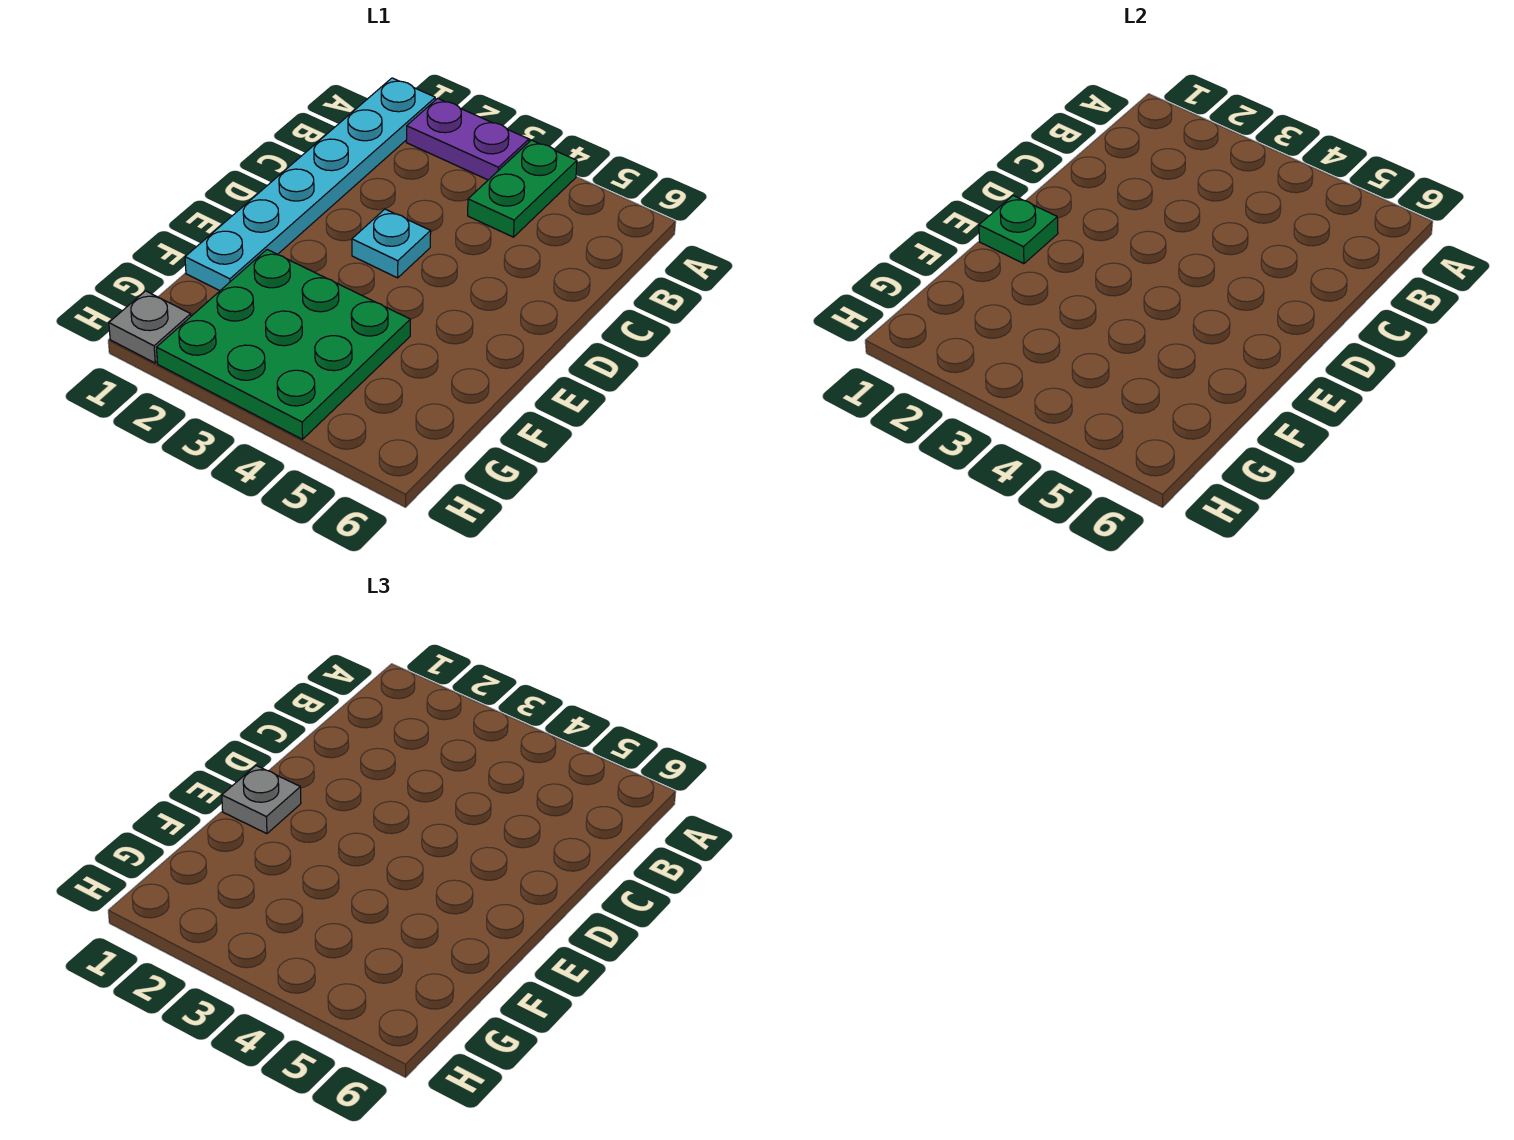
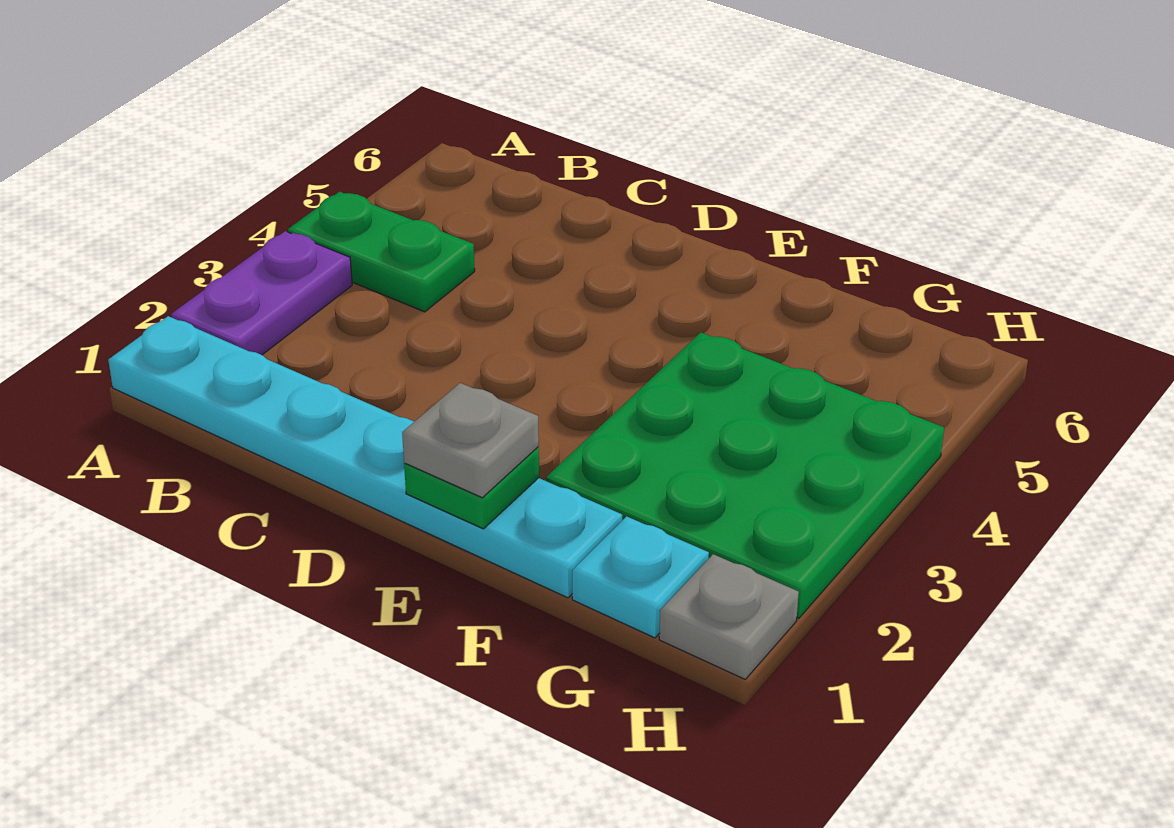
cyan 1x1 plate [352,209,431,278] -> cyan 1x1 plate moved to [572,516,709,638]

